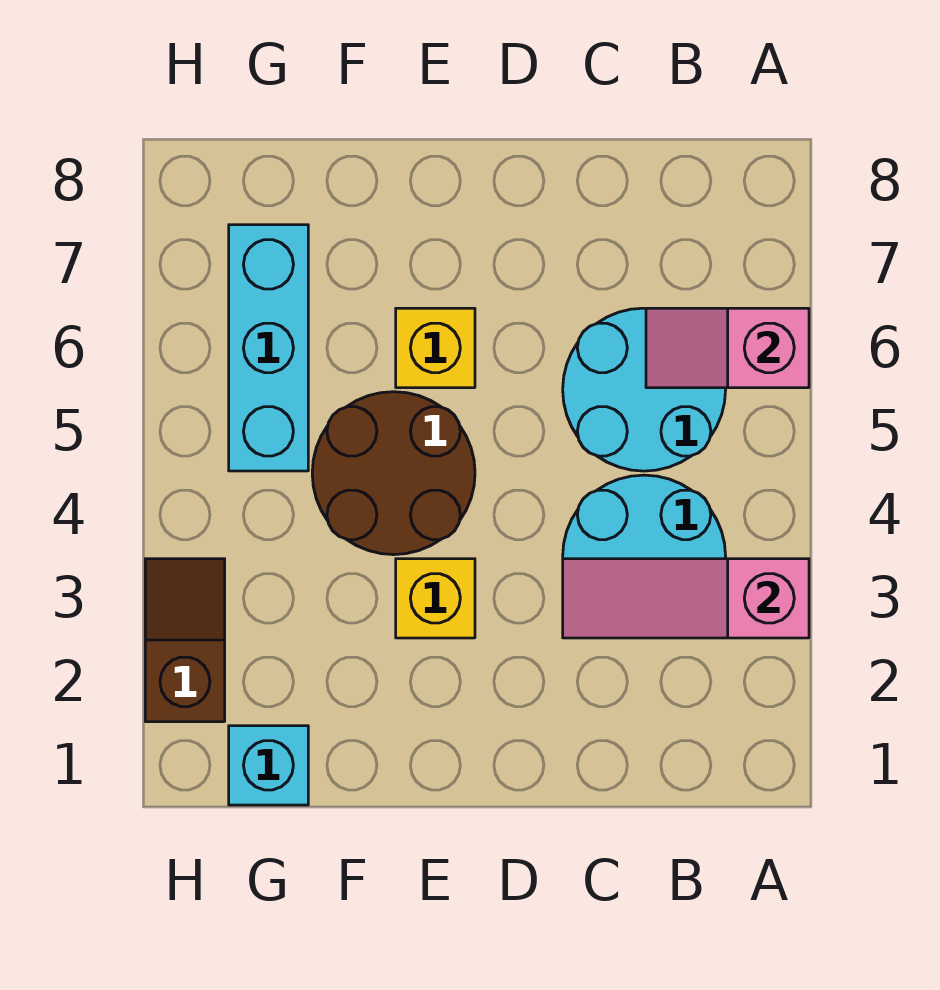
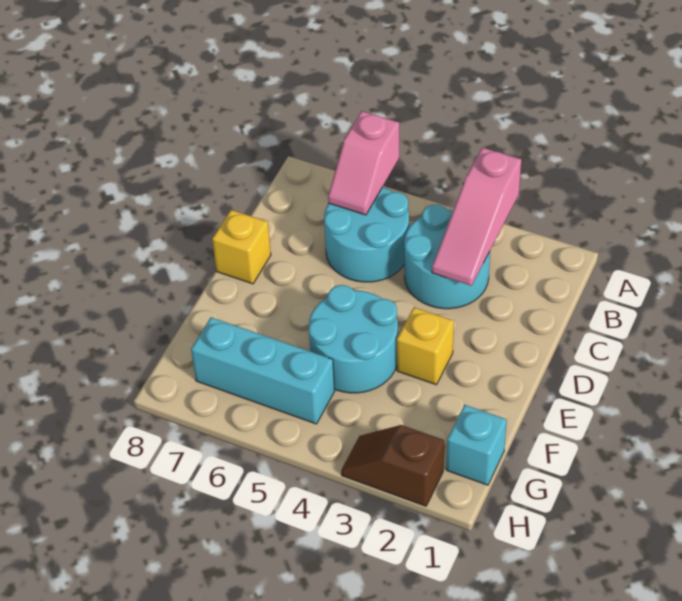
brown 2x2 round brick [312,392,475,555] -> cyan 2x2 round brick [309,285,398,393]
yellow 1x1 brick [396,308,475,388] -> yellow 1x1 brick moved to [212,210,271,284]

